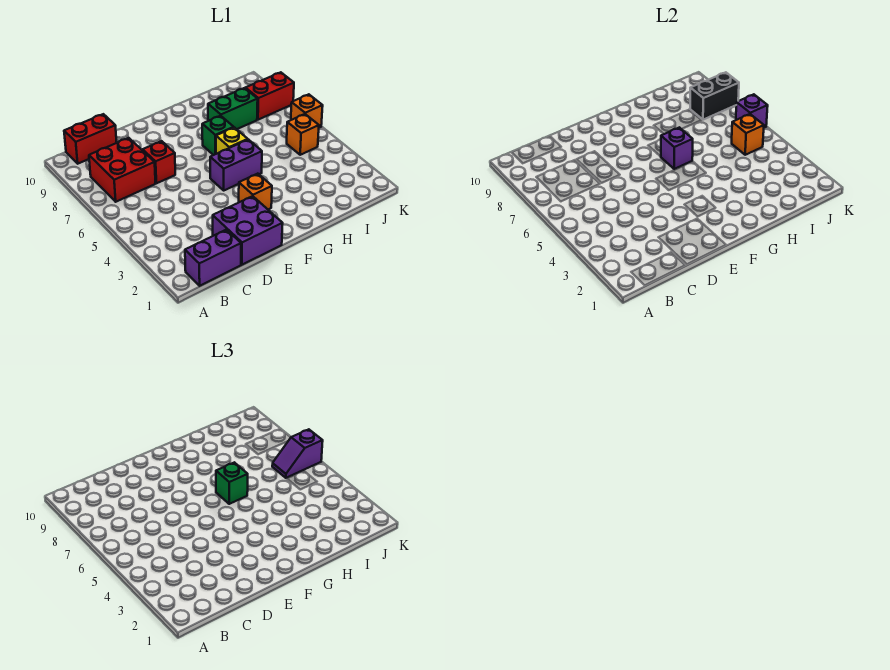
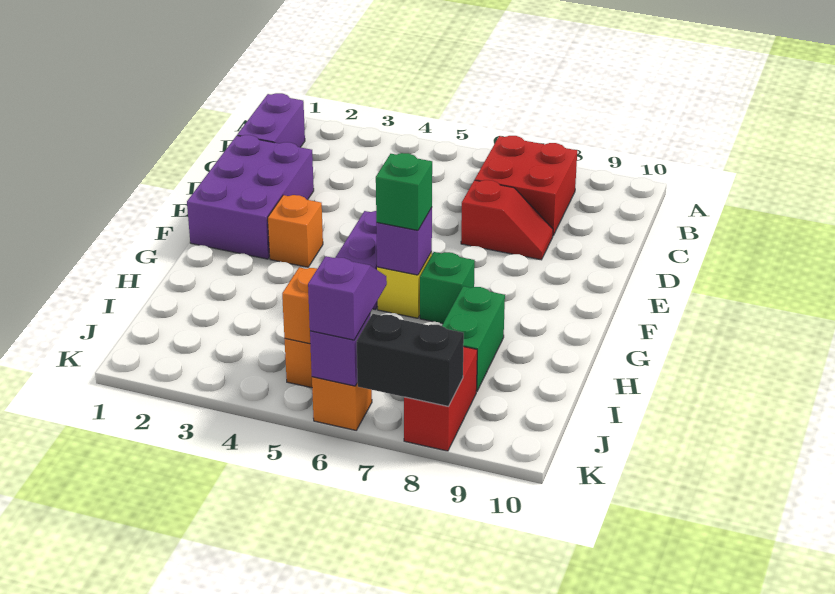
red 1x2 brick [64,114,117,164] -> none
purple 2x2 brick [213,196,283,265] -> purple 2x3 brick [187,135,314,259]
black 1x2 brick [690,72,739,120] -> black 1x2 brick turned to [357,314,464,406]

